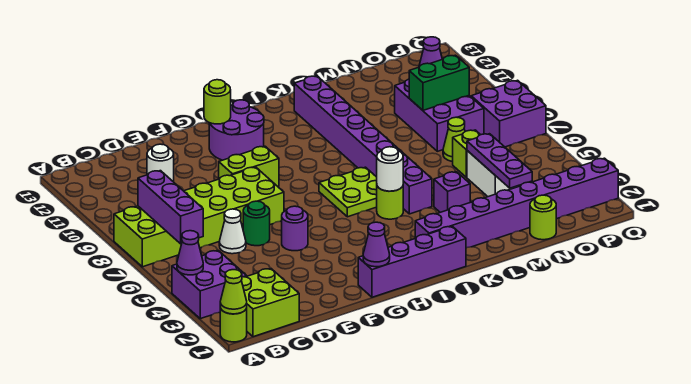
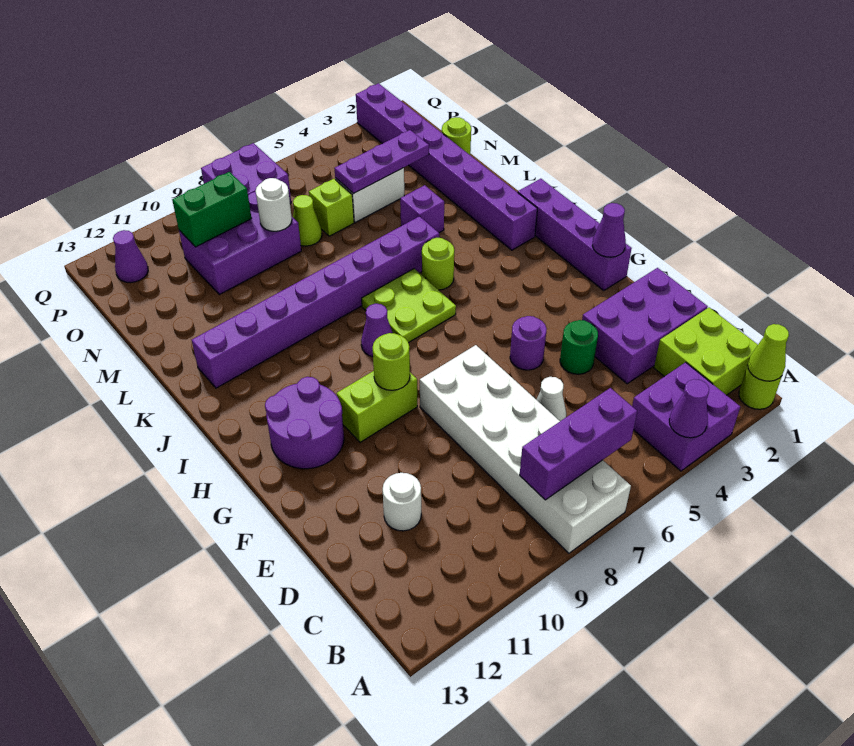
lime 2x6 brick [114,167,284,267] -> white 2x6 brick [420,345,631,553]
none -> purple 2x3 brick [582,268,708,384]
green 1x1 round brick [243,201,270,246] -> green 1x1 round brick moved to [560,320,598,374]
lime 1x2 brick [219,146,279,186] -> lime 1x2 brick turned to [337,371,417,442]
lime 1x1 round brick [204,80,231,124] -> lime 1x1 round brick moved to [373,333,410,390]
none -> purple 1x1 cone [361,304,392,357]
white 1x1 round brick [377,147,403,191] -> white 1x1 round brick moved to [256,178,292,231]
green 1x2 brick [409,55,469,110] -> green 1x2 brick turned to [172,172,252,247]

